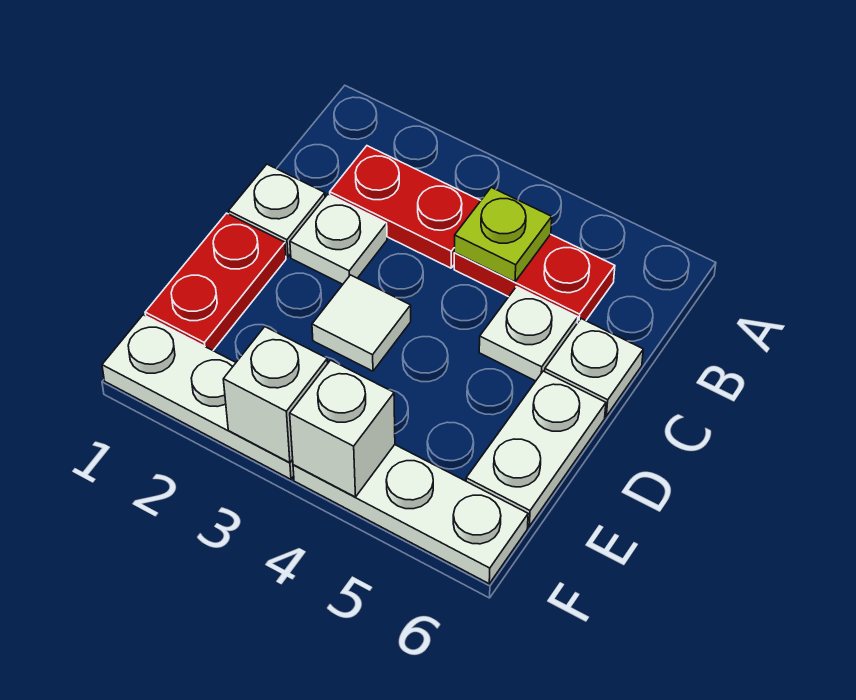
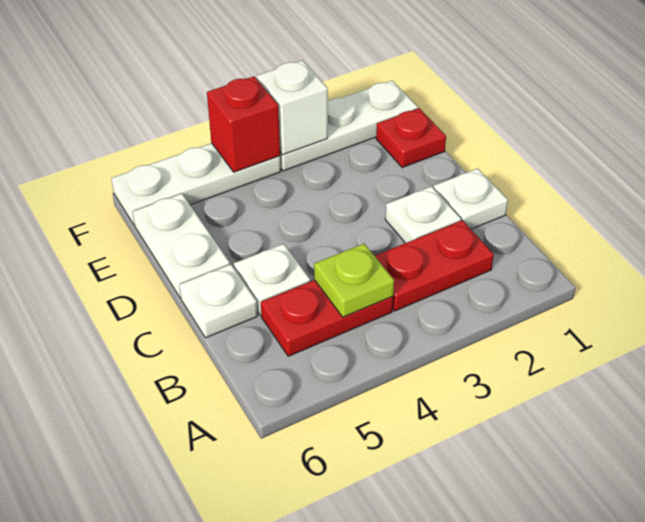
red 1x2 plate [145,213,286,350] -> red 1x1 plate [376,108,446,168]
white 1x1 tile [312,275,411,371] -> none
white 1x1 brick [290,360,395,497] -> red 1x1 brick [207,76,280,172]

